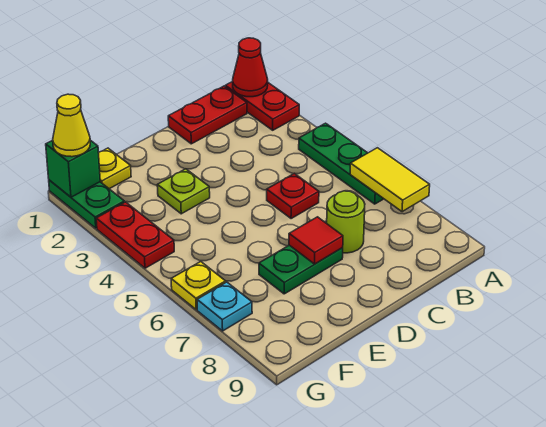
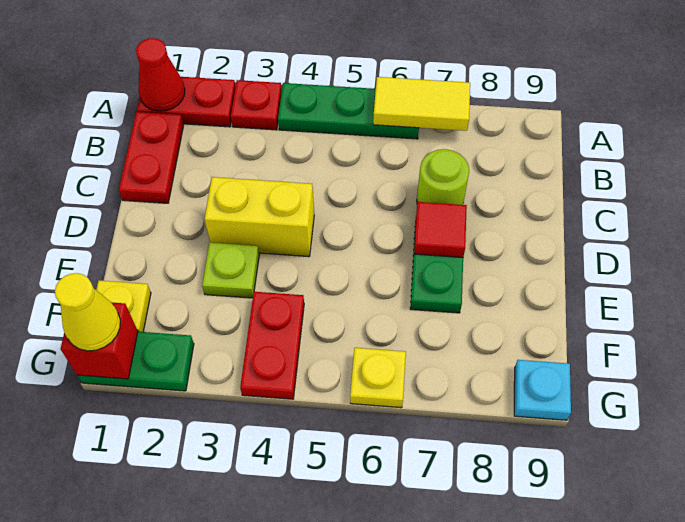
red 1x1 plate [267,173,319,219] -> red 1x1 plate moved to [231,80,282,130]
none -> yellow 1x2 brick [205,177,314,257]
green 1x1 brick [46,140,100,197] -> red 1x1 brick [61,302,138,379]
red 1x2 plate [96,202,174,268] -> red 1x2 plate turned to [240,292,304,399]
cyan 1x1 plate [197,282,252,331] -> cyan 1x1 plate moved to [514,360,571,420]

